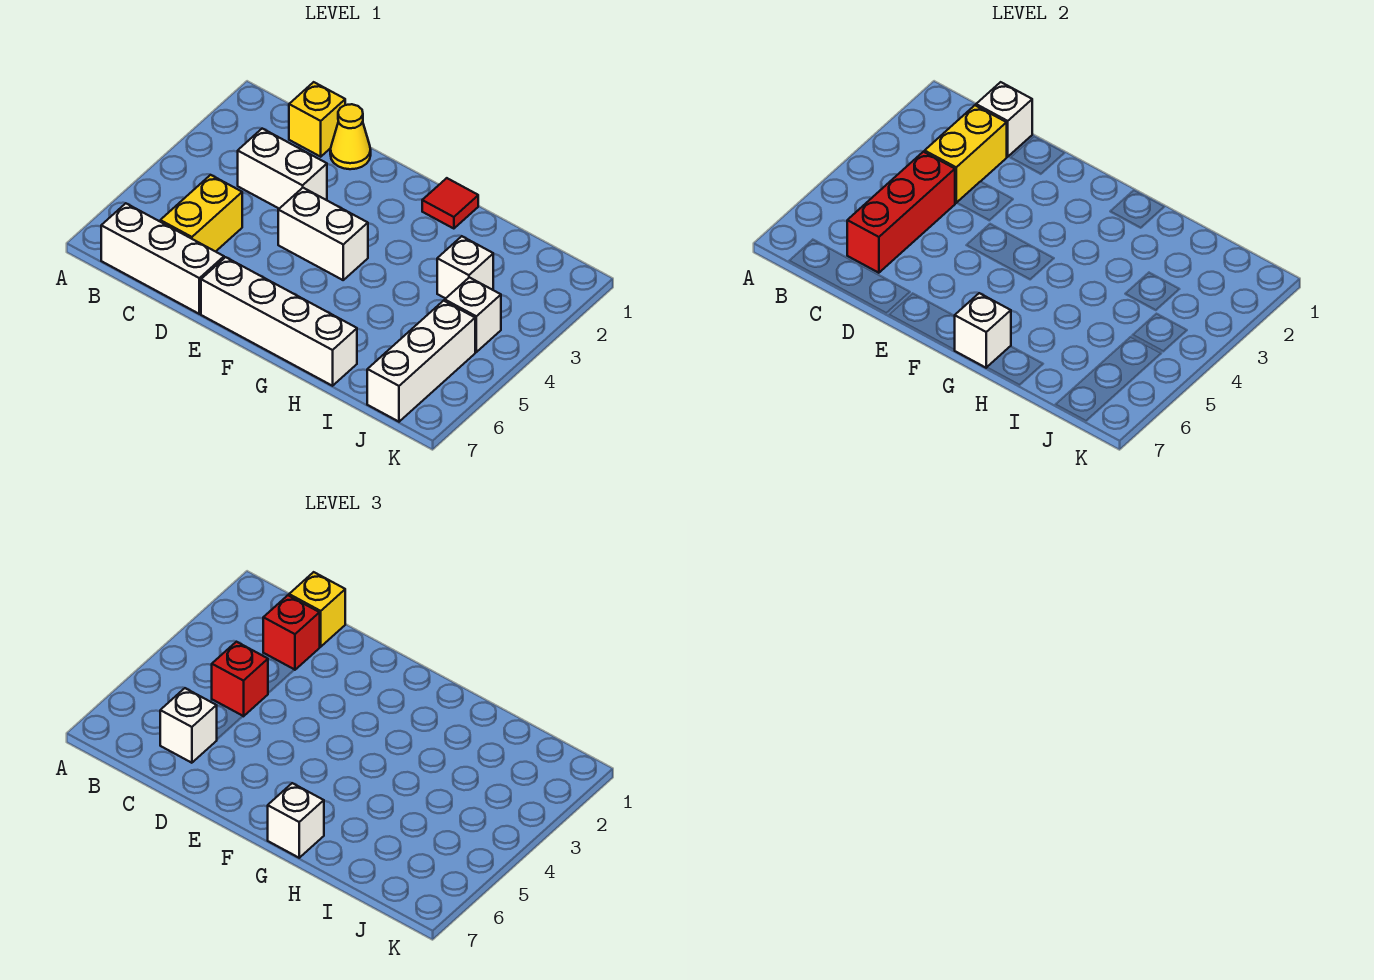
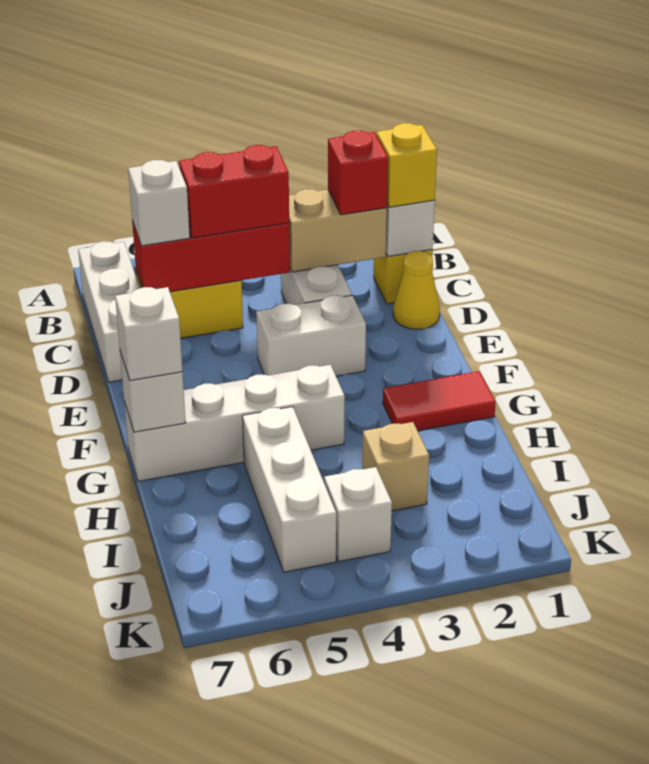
yellow 1x2 brick [925,105,1007,203] -> tan 1x2 brick [289,189,387,272]
red 1x1 brick [212,642,268,716] -> red 1x2 brick [179,145,289,238]
white 1x2 brick [278,188,368,280] -> white 1x2 brick turned to [256,295,366,376]
white 1x4 brick [201,257,357,386] -> white 1x4 brick turned to [124,365,345,482]
red 1x1 tile [422,178,478,229] -> red 1x2 tile [383,371,496,431]
white 1x1 brick [437,236,493,299] -> tan 1x1 brick [362,422,429,511]
white 1x3 brick [367,301,475,422] -> white 1x3 brick turned to [242,407,336,572]

